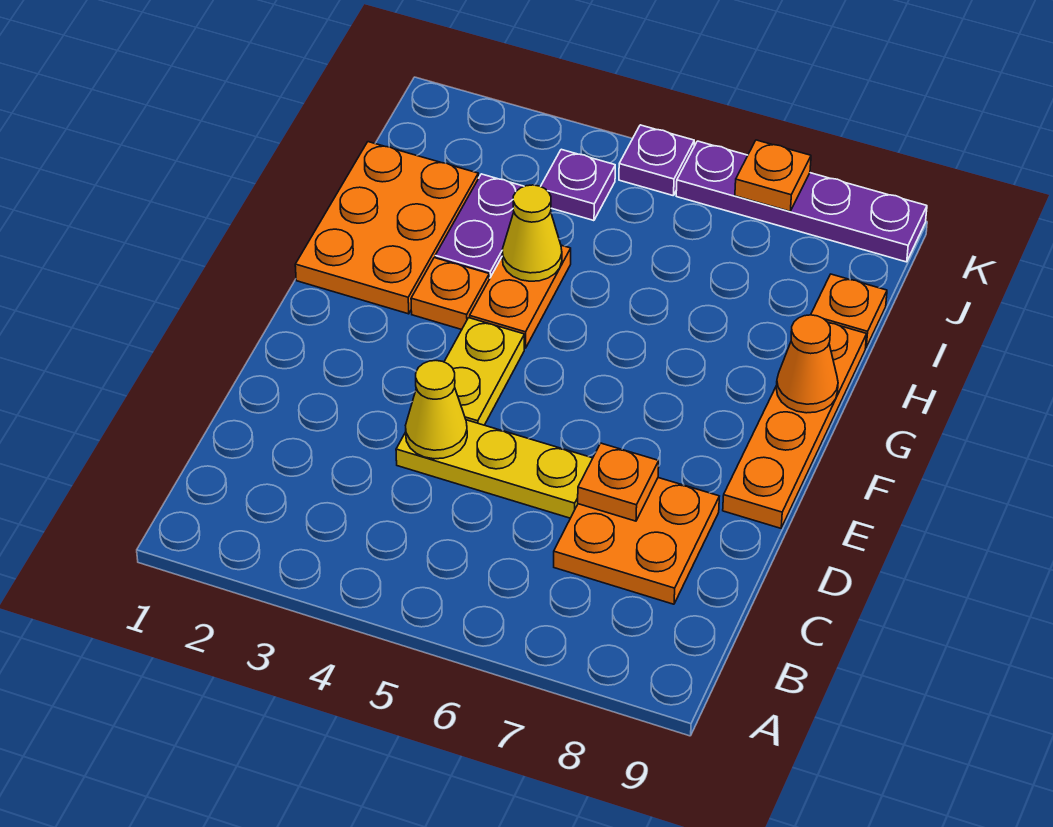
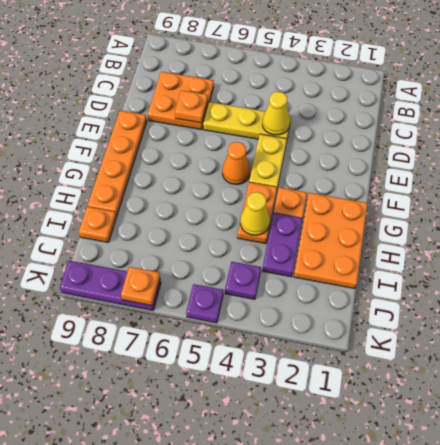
orange 1x1 cone [776,315,838,413] -> orange 1x1 cone moved to [222,142,250,185]
purple 1x4 plate [676,141,927,262] -> purple 1x3 plate [60,261,161,310]

